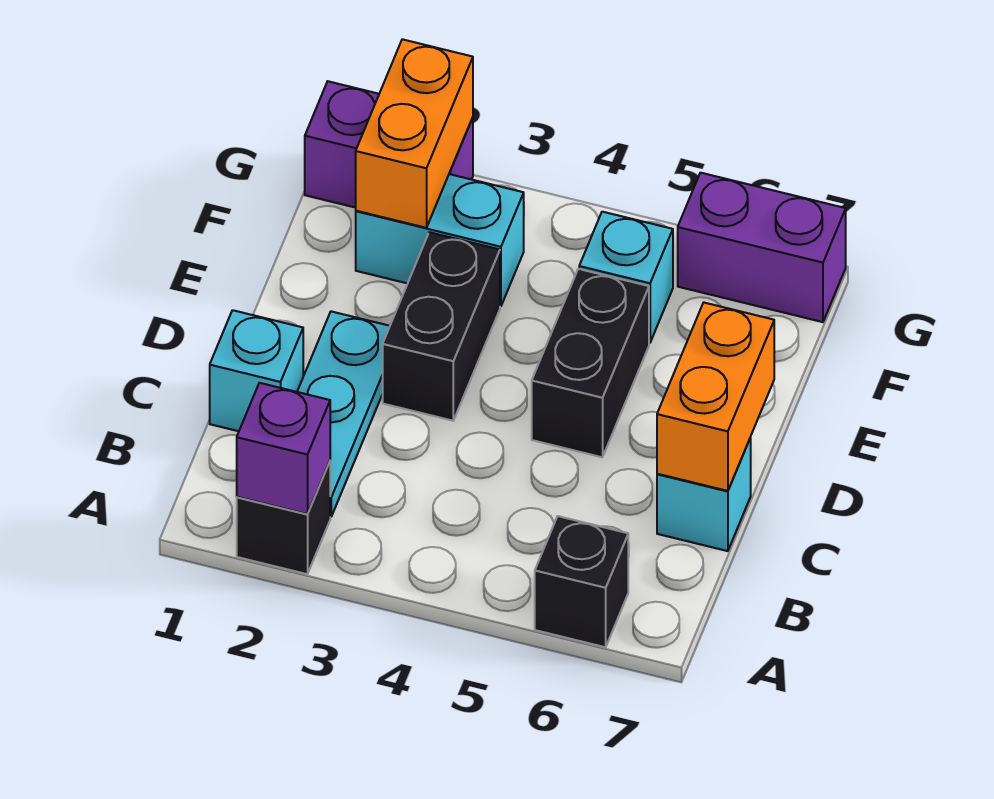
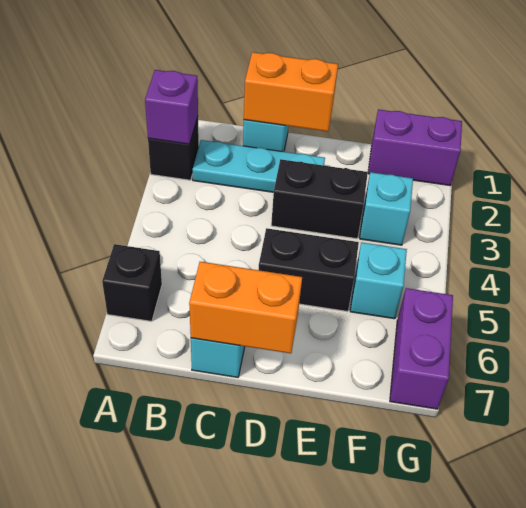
cyan 1x2 brick [356,174,524,306] -> cyan 1x1 brick [360,172,413,245]
orange 1x2 brick [356,39,473,228] -> orange 1x2 brick moved to [244,52,338,131]
purple 1x2 brick [305,81,473,208] -> purple 1x2 brick turned to [368,109,462,185]

